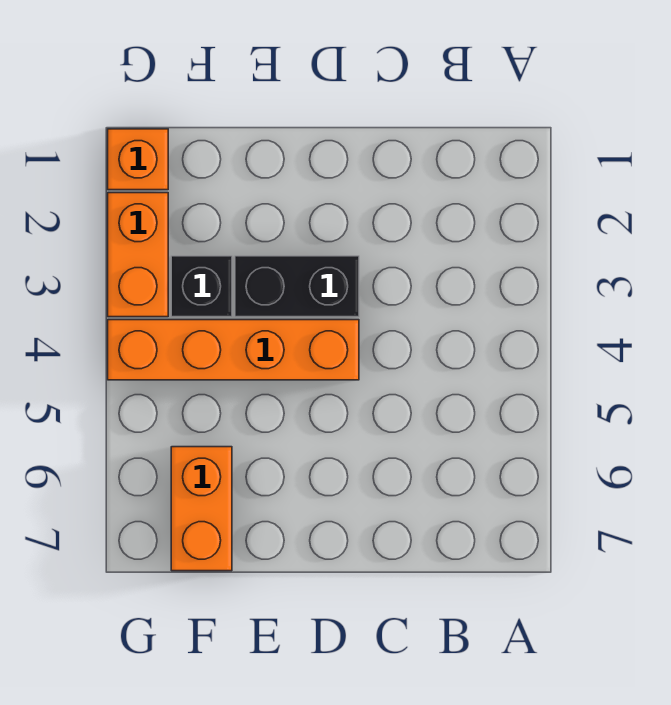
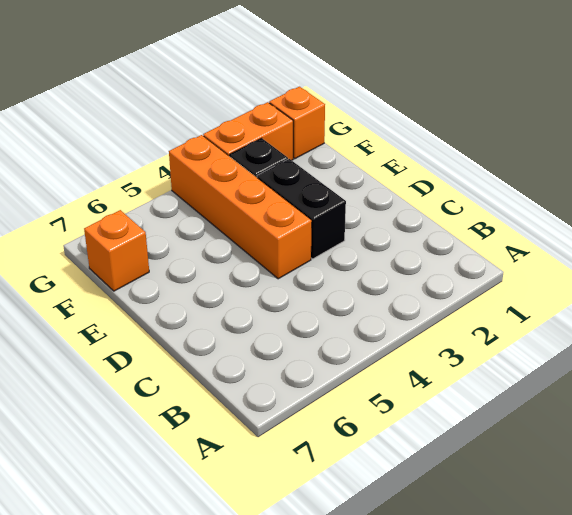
orange 1x2 brick [171,447,232,571] -> orange 1x1 brick [84,210,149,291]

